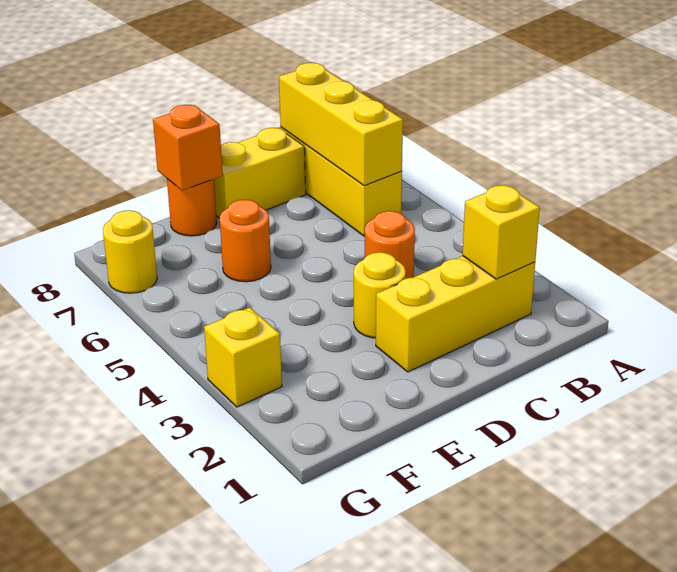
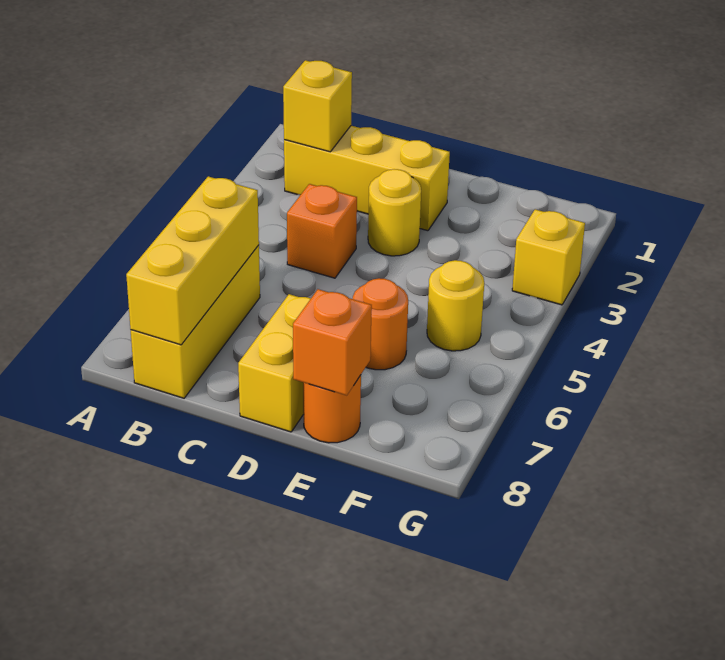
orange 1x1 round brick [365,211,415,278] -> orange 1x1 brick [287,184,357,278]
yellow 1x2 brick [214,128,306,218] -> yellow 1x2 brick turned to [238,294,311,432]
yellow 1x1 round brick [103,210,157,293] -> yellow 1x1 round brick moved to [427,260,484,351]

